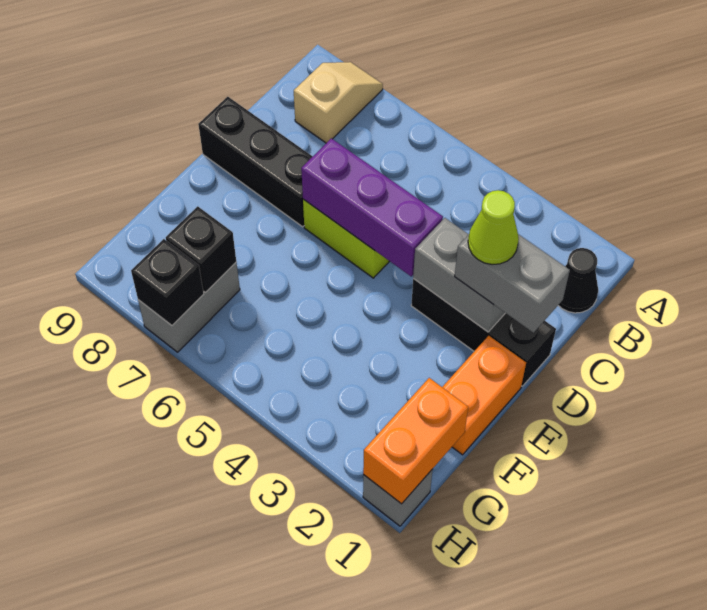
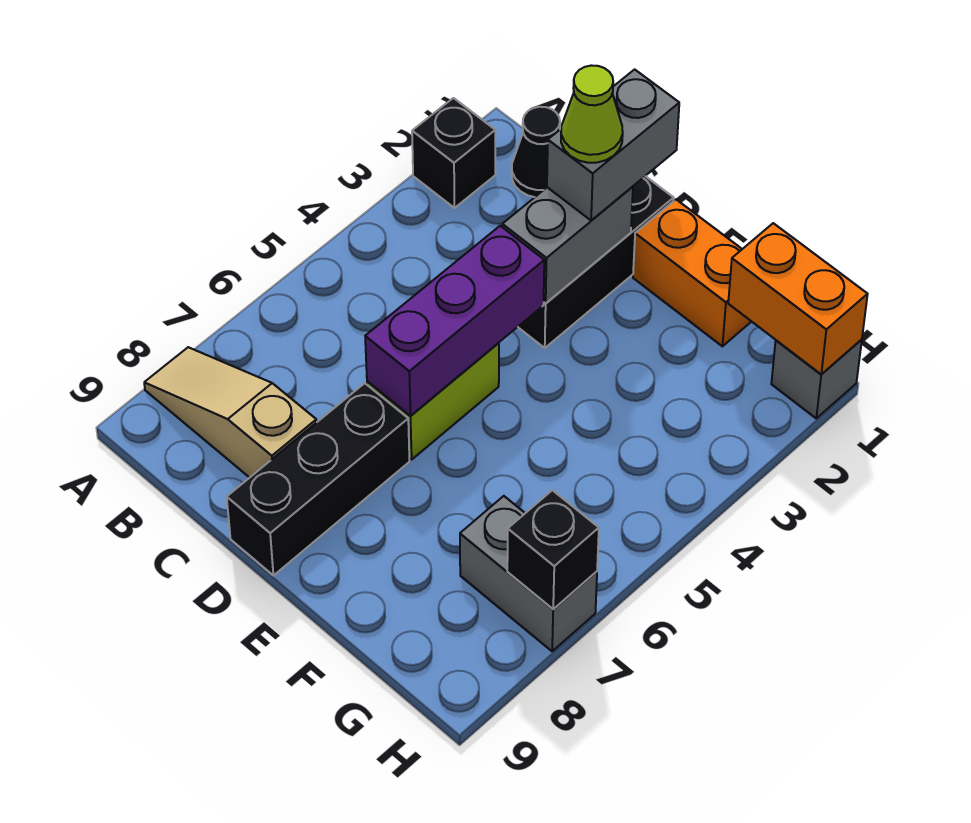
tan 1x2 slope [294,62,383,143] -> tan 1x3 slope [144,347,317,478]
black 1x1 brick [166,206,236,292] -> black 1x1 brick moved to [412,98,495,208]

